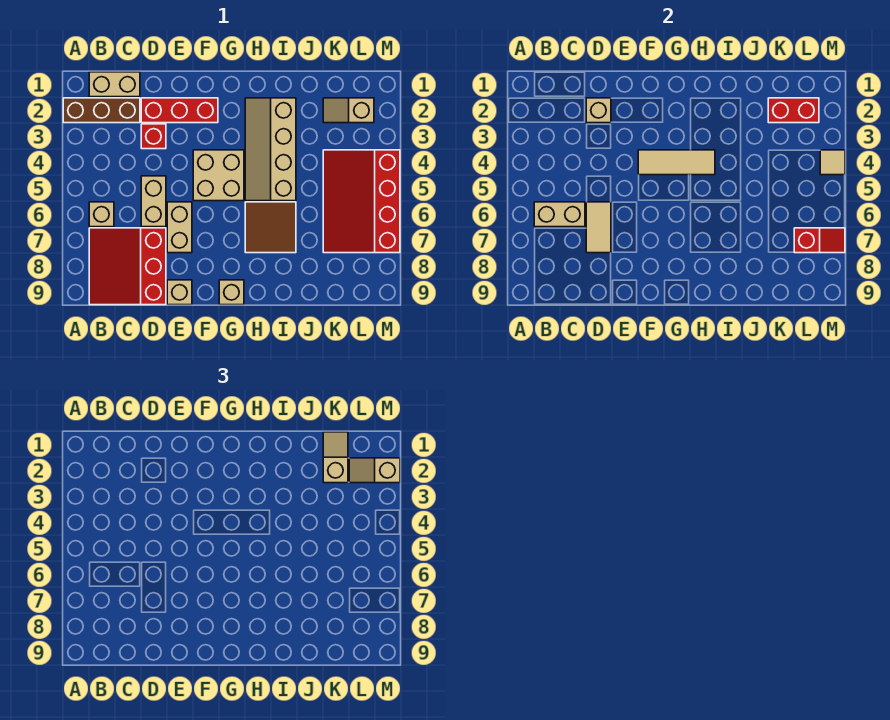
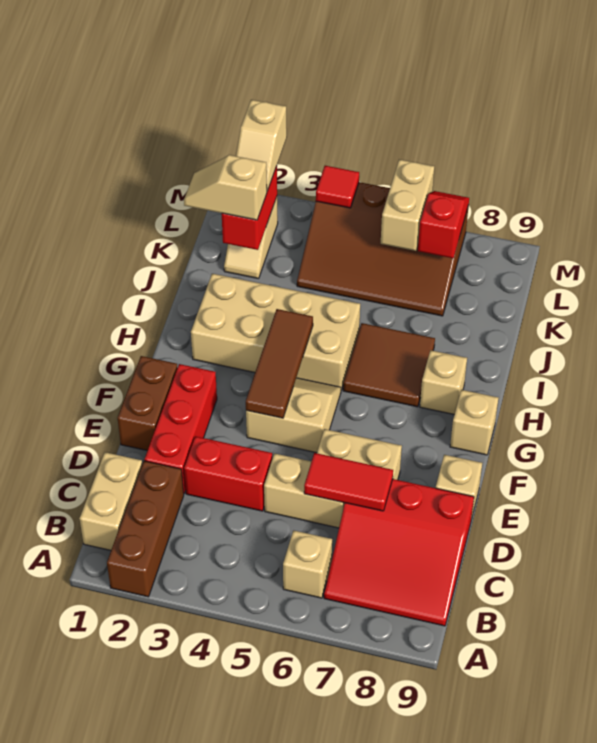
tan 1x2 brick [534,202,585,227] -> tan 1x2 brick moved to [381,160,434,251]
tan 1x1 brick [586,98,611,123] -> tan 1x1 brick moved to [420,350,467,414]
red 1x1 brick [141,124,166,149] -> red 1x2 brick [184,436,272,511]
tan 1x2 tile [586,202,611,253] -> red 1x2 tile [304,453,393,511]
none -> brown 1x2 brick [118,356,178,451]
tan 2x2 brick [193,150,244,201] -> tan 2x2 slope [246,378,341,453]
tan 1x3 tile [638,150,715,175] -> brown 1x3 tile [246,309,313,418]
tan 2x4 slope [245,98,296,201] -> tan 2x4 brick [191,274,360,390]
red 3x4 slope [323,150,400,253] -> brown 3x4 slope [297,182,469,316]
tan 1x1 tile [820,150,845,175] -> red 1x1 tile [316,166,359,208]

